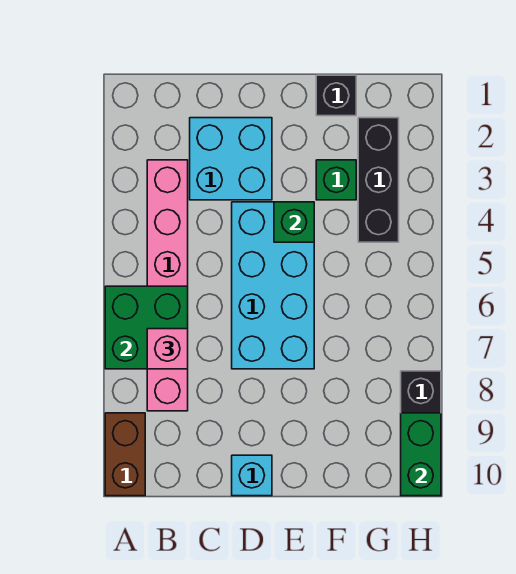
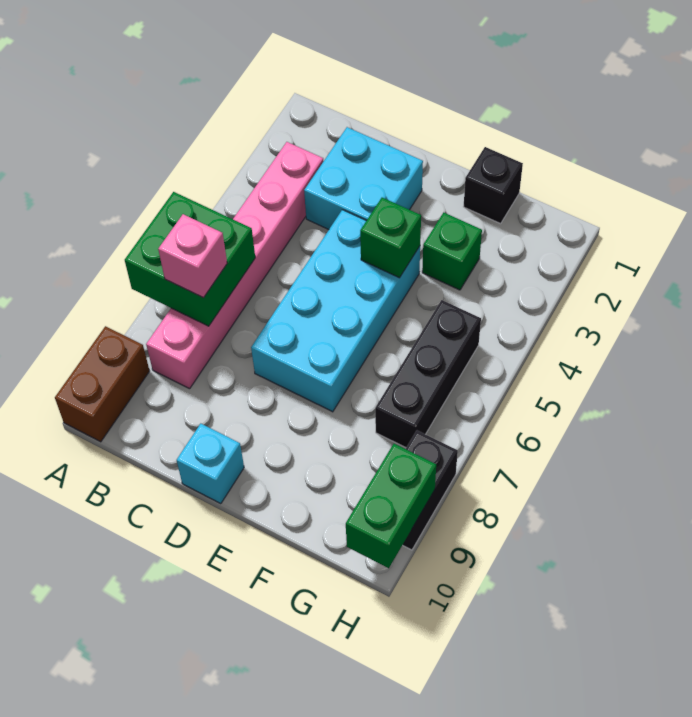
black 1x3 brick [358,118,399,242] -> black 1x3 brick moved to [375,300,481,448]

